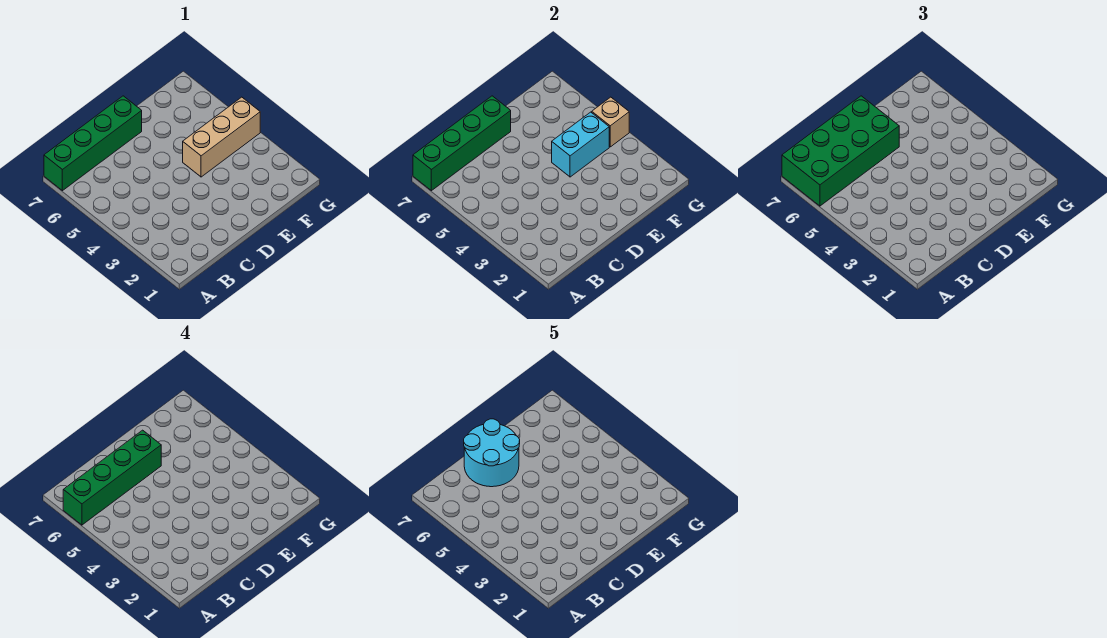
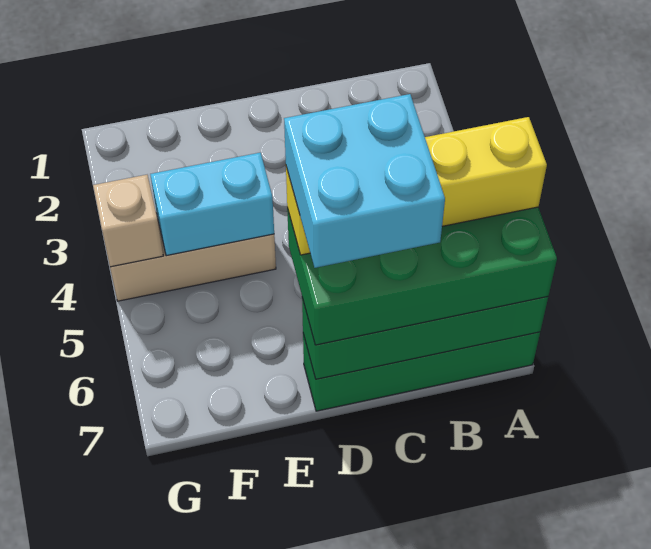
green 1x4 brick [63,430,161,525] -> yellow 1x4 brick [286,117,547,255]
cyan 2x2 round brick [464,419,520,487] -> cyan 2x2 brick [284,94,445,268]

